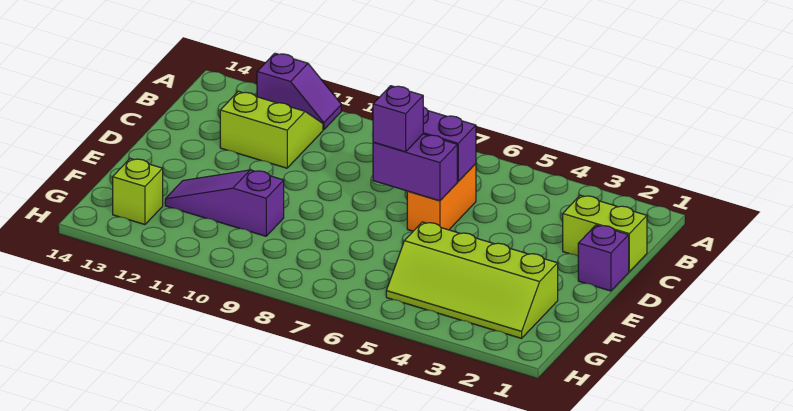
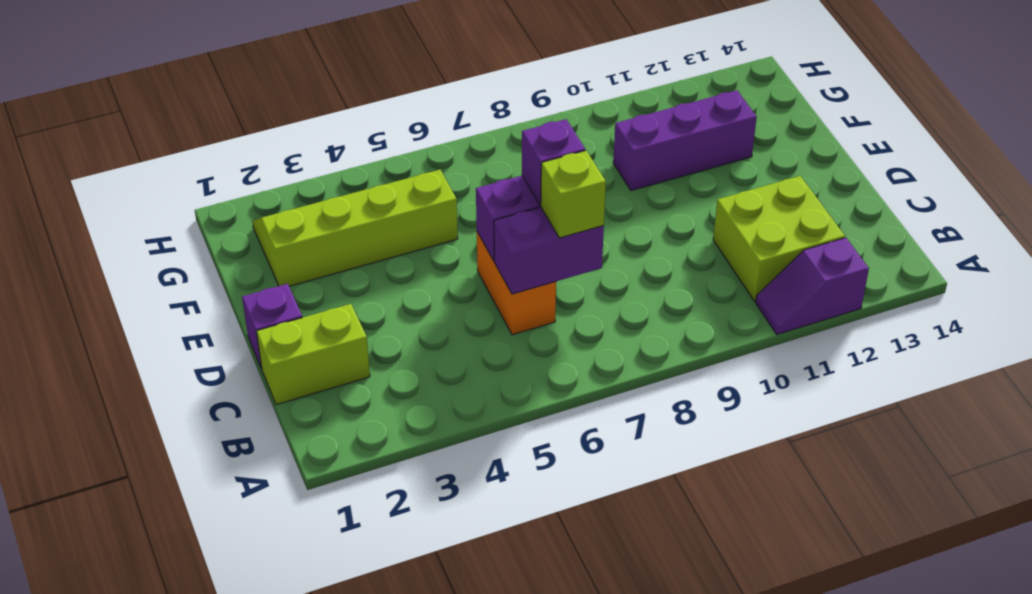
lime 2x2 slope [220,91,323,168] -> lime 2x2 brick [713,176,845,301]
purple 1x3 slope [165,170,284,236] -> purple 1x3 brick [613,90,757,191]
lime 1x1 brick [113,159,163,225] -> lime 1x1 brick moved to [541,151,606,238]

